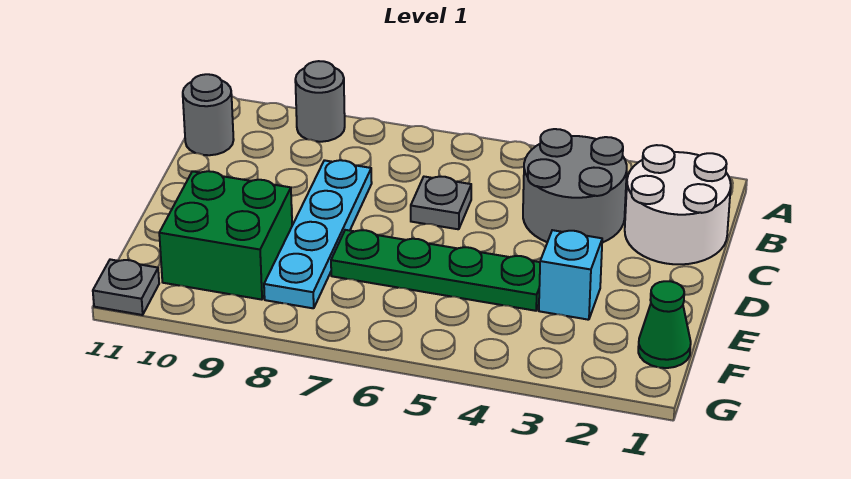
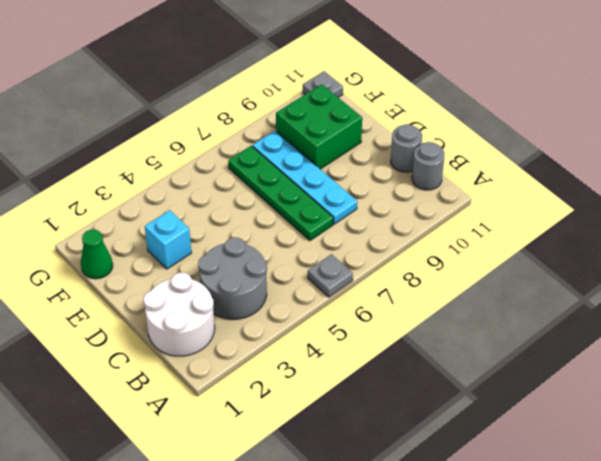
grey 1x1 round brick [295,61,345,142] -> grey 1x1 round brick moved to [391,124,422,172]
grey 1x1 plate [411,177,471,229] -> grey 1x1 plate moved to [308,254,353,297]
green 1x4 plate [331,230,540,311] -> green 1x4 plate turned to [228,146,333,241]

